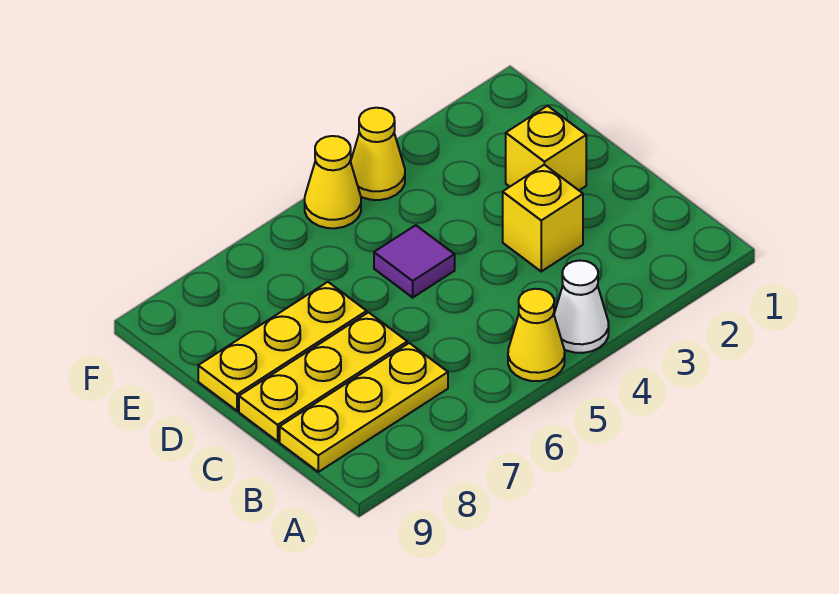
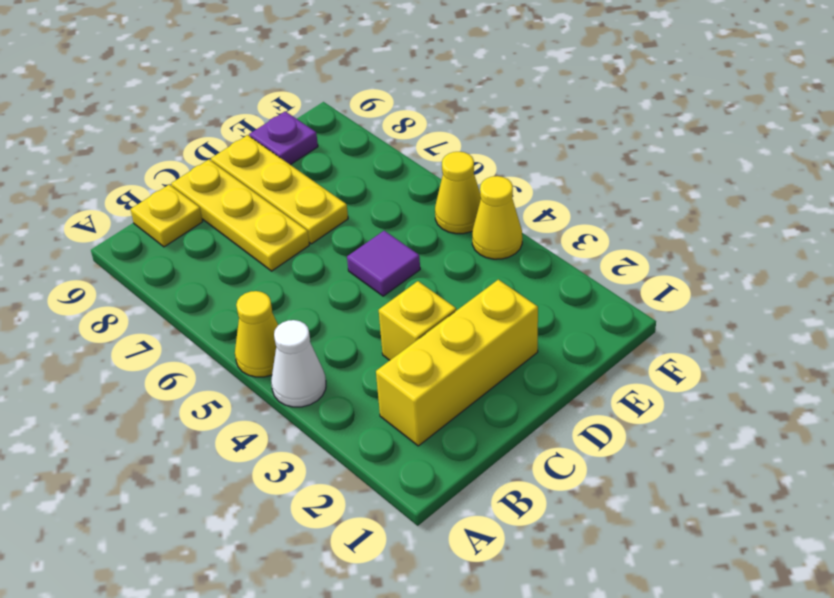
yellow 1x3 plate [280,343,448,472] -> yellow 1x1 plate [131,185,203,247]
yellow 1x1 brick [506,106,586,190] -> yellow 1x3 brick [376,280,538,446]
none -> purple 1x1 plate [250,111,318,165]

